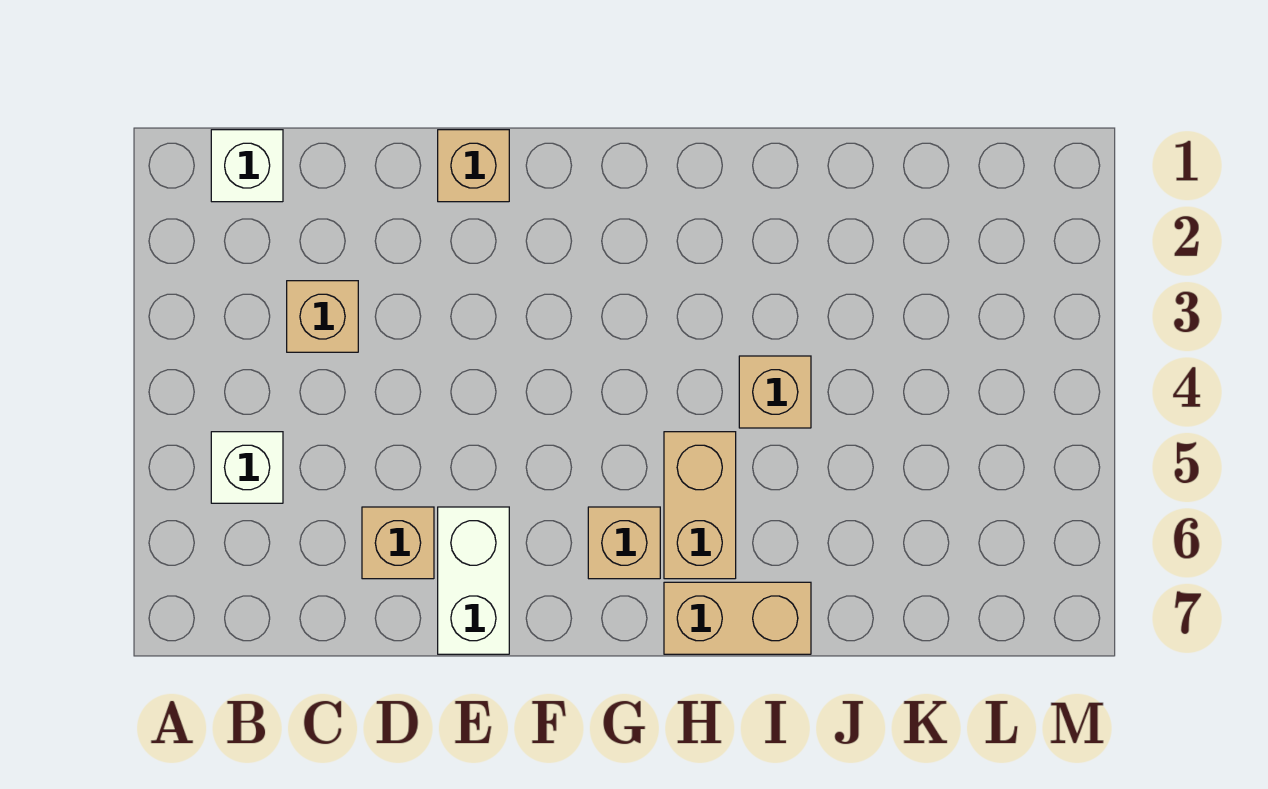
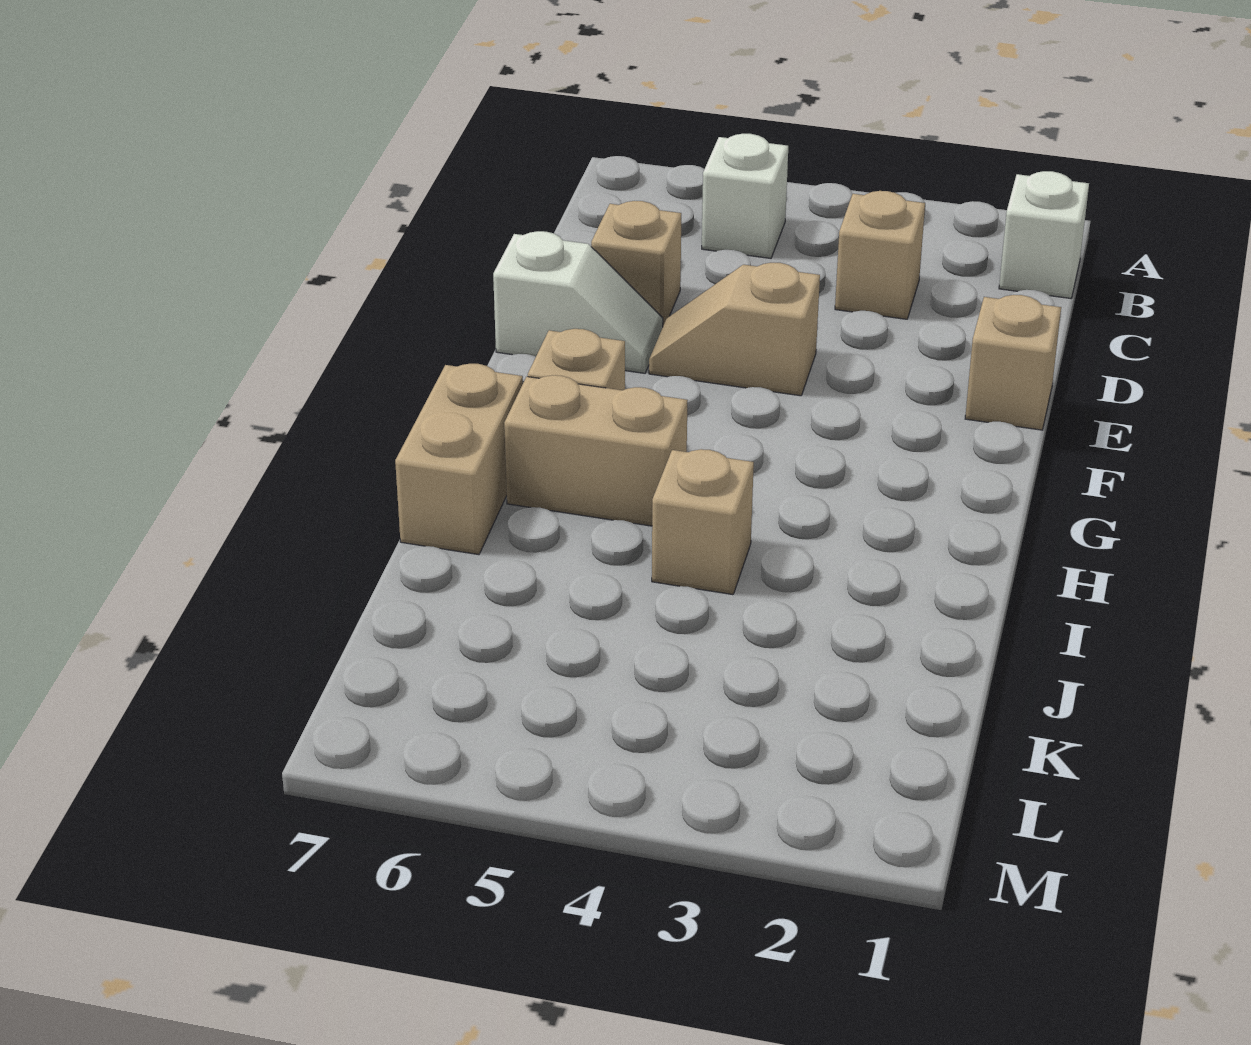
none -> tan 1x2 slope [649,263,820,396]
white 1x2 brick [438,507,509,654] -> white 1x2 slope [493,231,663,373]

